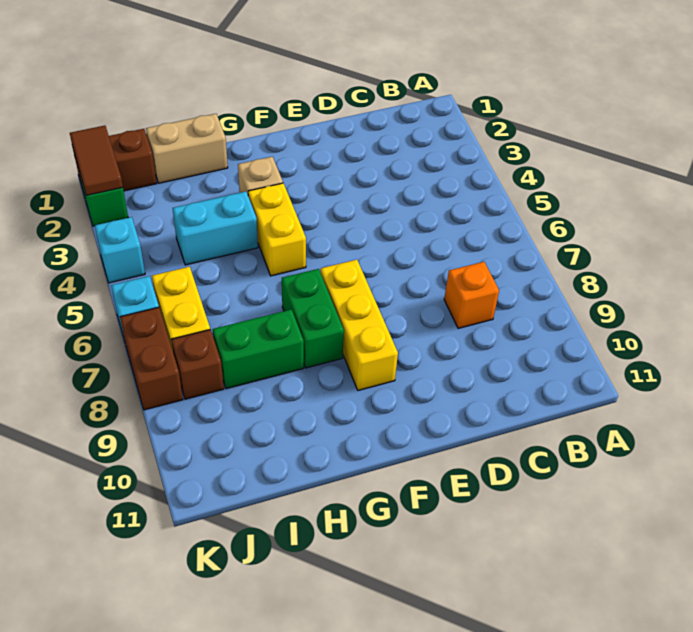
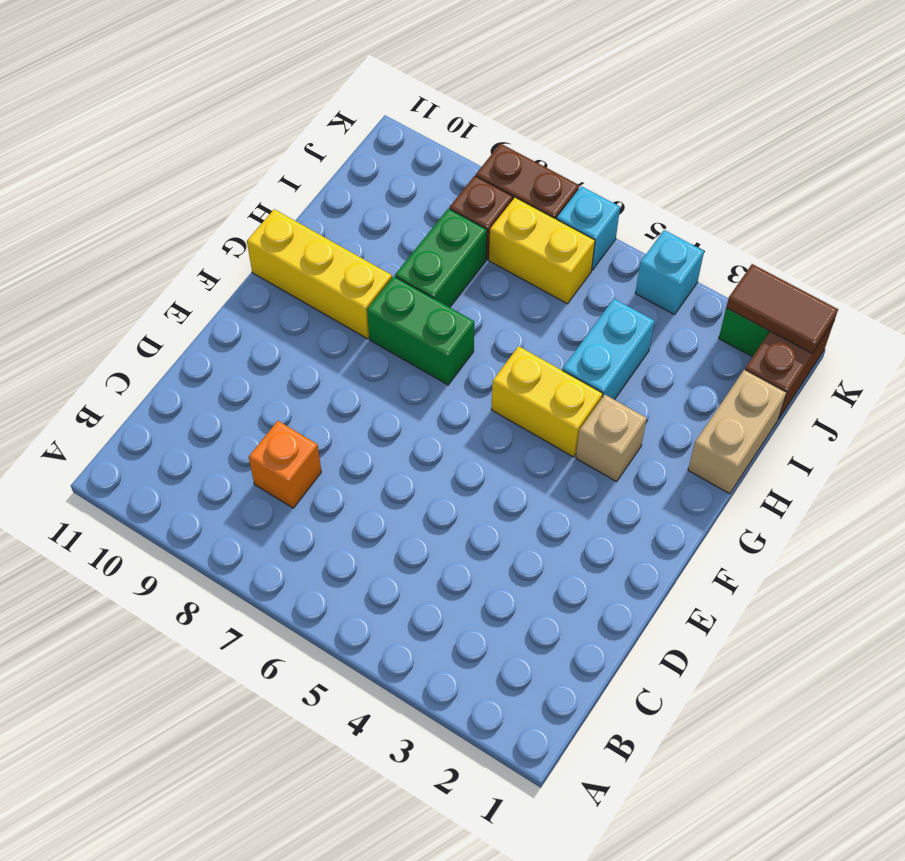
yellow 1x3 brick [321,260,398,390] -> yellow 1x3 brick moved to [247,209,392,339]

